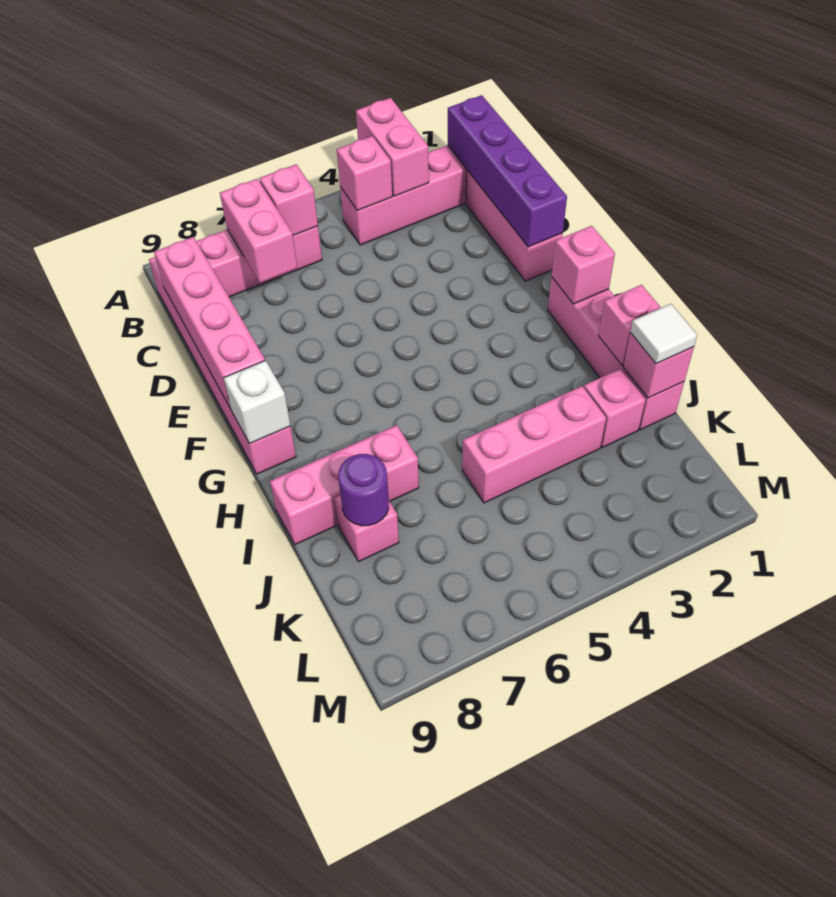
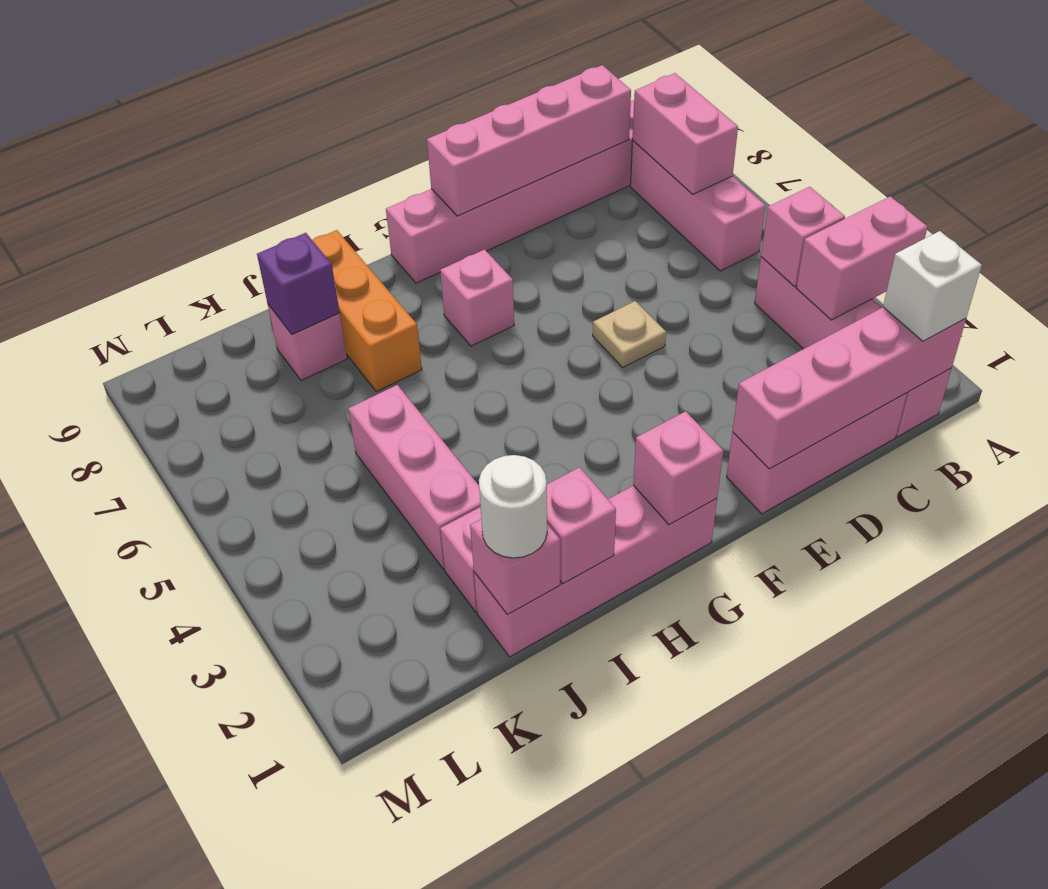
purple 1x4 brick [448,95,567,247] -> pink 1x4 brick [733,307,966,469]
pink 1x1 brick [259,164,318,235] -> pink 1x1 brick moved to [440,249,514,346]
pink 1x2 brick [220,179,297,283] -> pink 1x2 brick turned to [633,73,738,194]
none -> tan 1x1 plate [593,301,666,367]
white 1x1 brick [224,361,291,444] -> white 1x1 brick moved to [883,231,982,341]
pink 1x3 brick [270,425,419,545] -> orange 1x3 brick [312,230,422,392]
white 1x1 tile [631,304,697,364] -> white 1x1 round brick [479,455,547,558]
purple 1x1 round brick [338,454,389,526] -> purple 1x1 brick [257,233,340,334]

